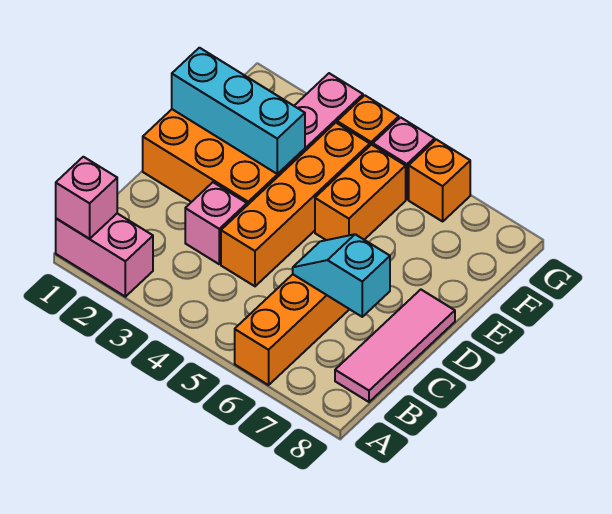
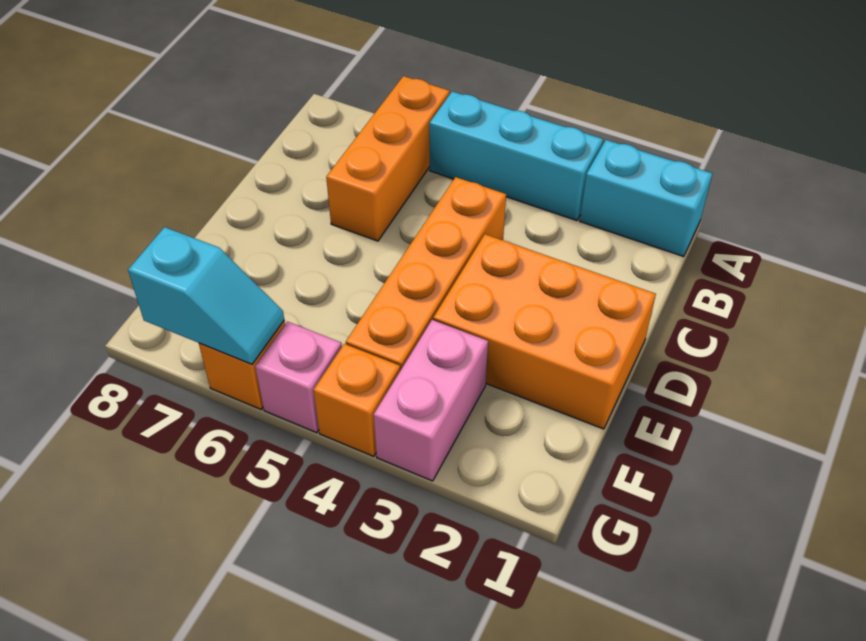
pink 1x2 brick [56,213,153,297] -> cyan 1x2 brick [580,140,713,257]
pink 1x1 brick [56,157,117,239] -> none
pink 1x3 tile [335,290,455,402] -> none
pink 1x1 brick [185,182,247,264] -> none
cyan 1x2 slope [293,234,390,317] -> cyan 1x2 slope moved to [128,227,284,364]
cyan 1x3 brick [172,48,305,174] -> cyan 1x3 brick moved to [429,91,603,220]
orange 1x2 brick [315,145,406,240] -> none

